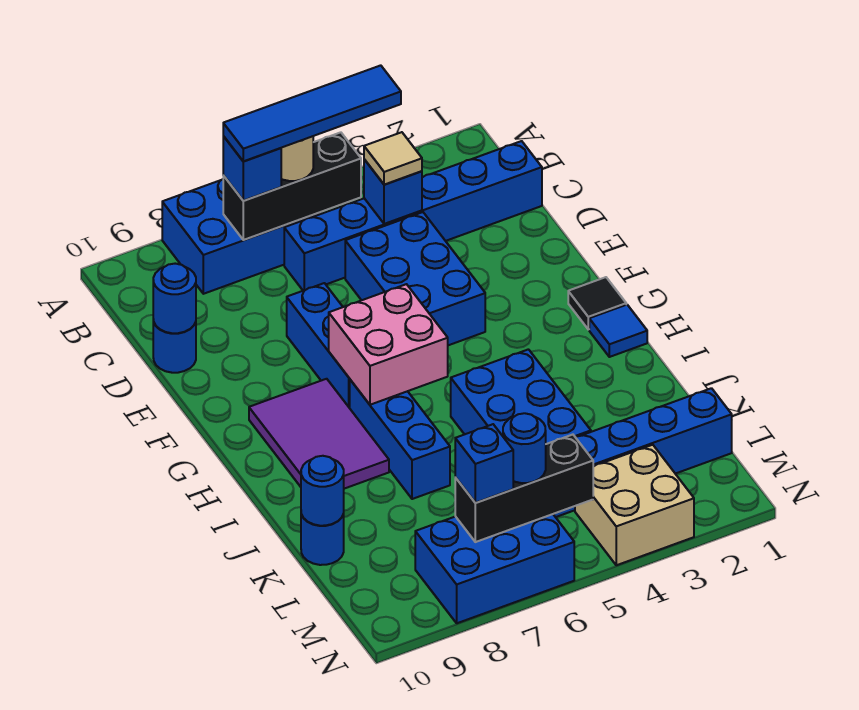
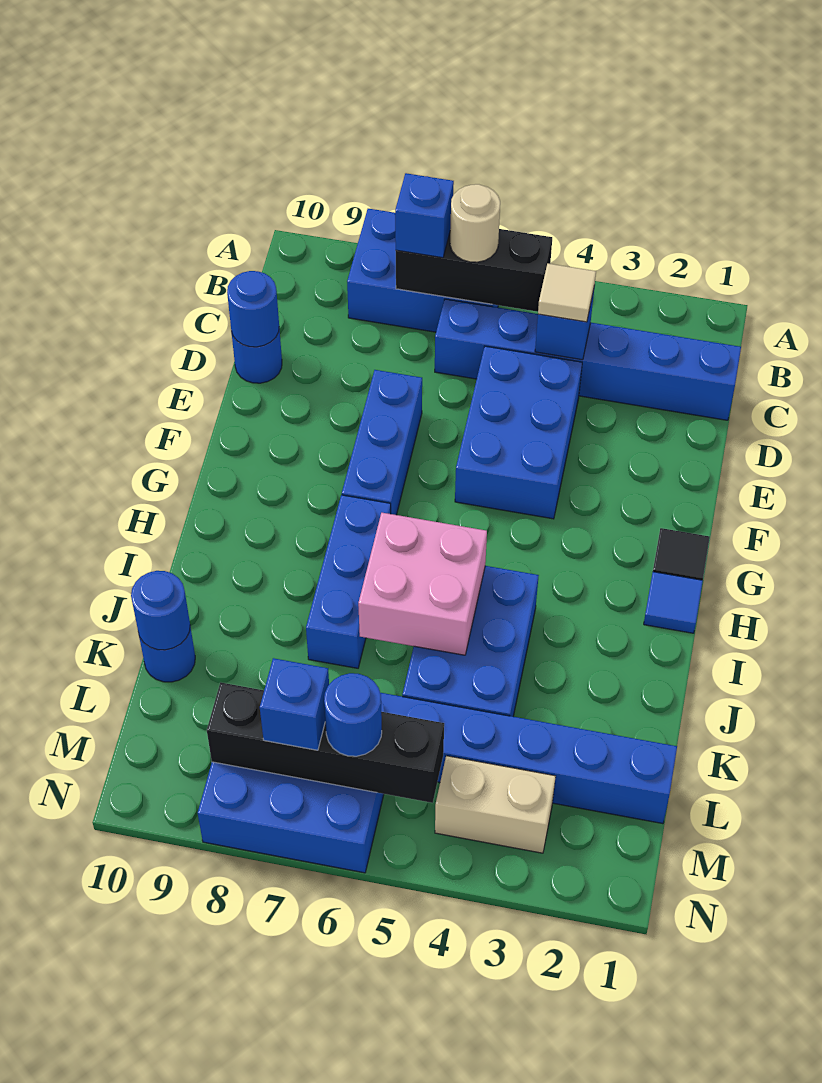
blue 1x4 tile [223,65,401,161] -> none
pink 2x2 brick [329,284,448,405] -> pink 2x2 brick moved to [358,513,487,655]
purple 2x3 tile [249,379,389,489] -> none
tan 2x2 brick [575,445,694,565] -> tan 1x2 brick [435,756,556,853]
black 1x3 brick [455,435,593,542] -> black 1x4 brick [207,682,444,803]

